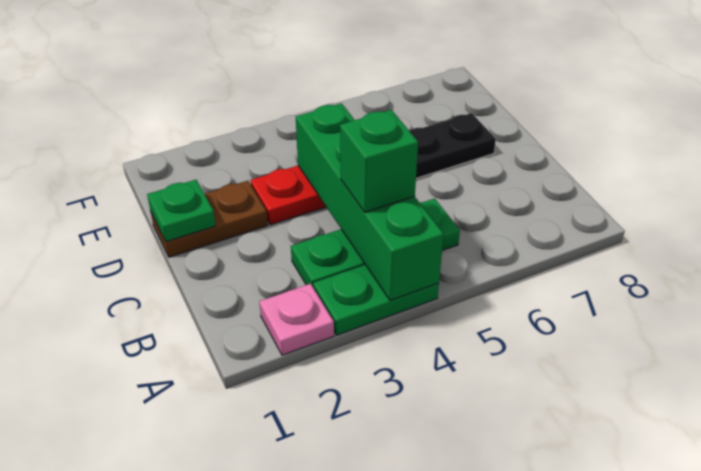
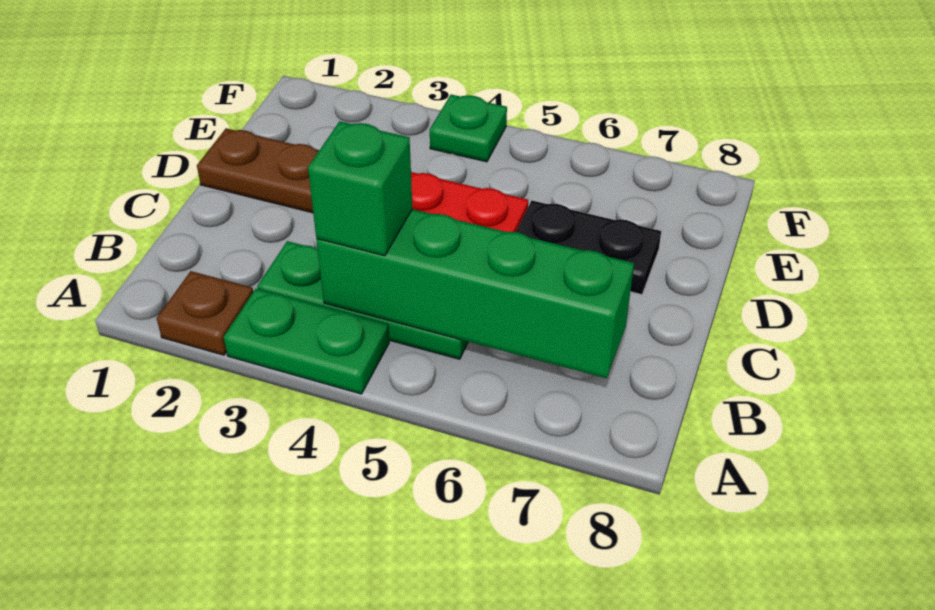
pink 1x1 plate [259,284,334,355] -> brown 1x1 plate [157,271,253,355]
green 1x4 brick [296,103,444,300] -> green 1x4 brick turned to [316,209,634,378]
green 1x1 plate [147,180,216,242] -> green 1x1 plate moved to [430,95,507,162]

